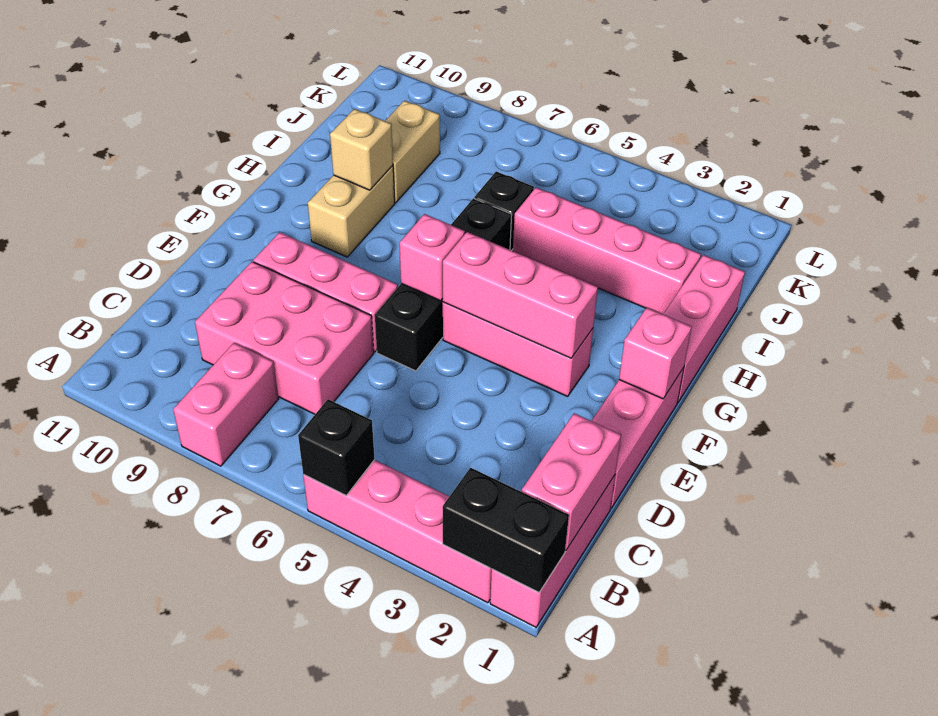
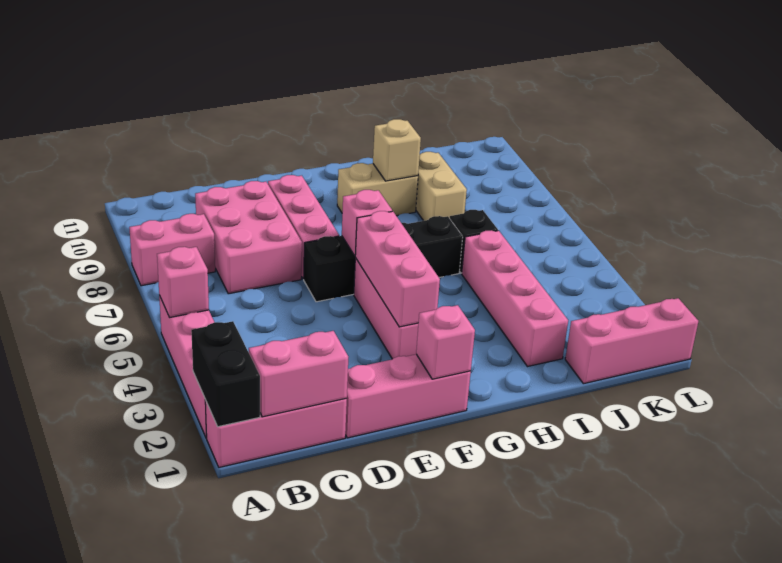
black 1x1 brick [298,399,375,495] -> pink 1x1 brick [157,247,209,318]
pink 1x3 brick [663,255,745,403] -> pink 1x3 brick moved to [565,298,698,384]
tan 1x2 brick [385,101,440,203] -> tan 1x2 brick turned to [416,152,467,221]

